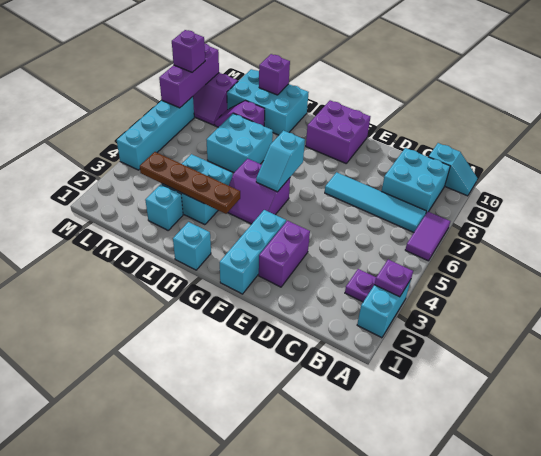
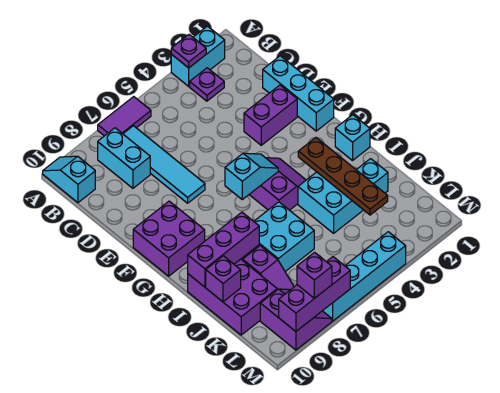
cyan 2x2 brick [381,148,450,213] -> cyan 1x2 brick [98,128,150,188]
cyan 1x3 brick [220,210,286,294] -> cyan 1x3 brick turned to [263,56,334,131]
none -> purple 1x3 brick [188,212,259,287]
cyan 2x3 brick [227,69,309,135] -> purple 2x3 brick [188,259,277,335]

